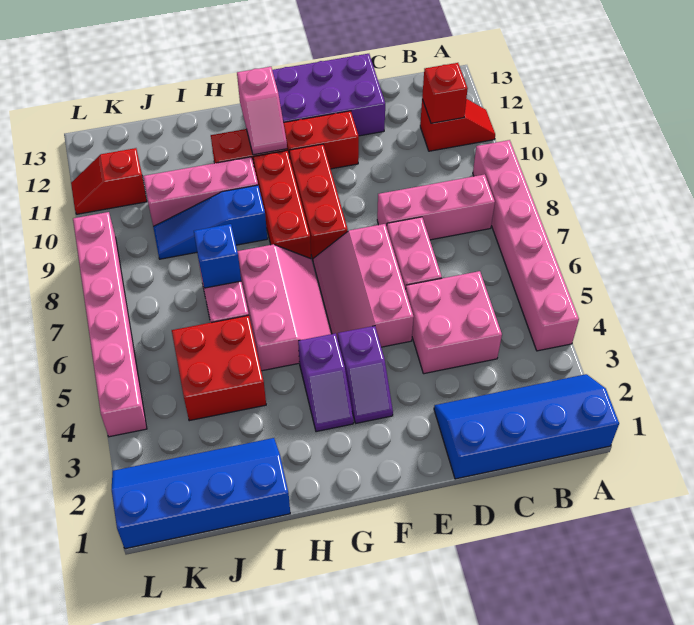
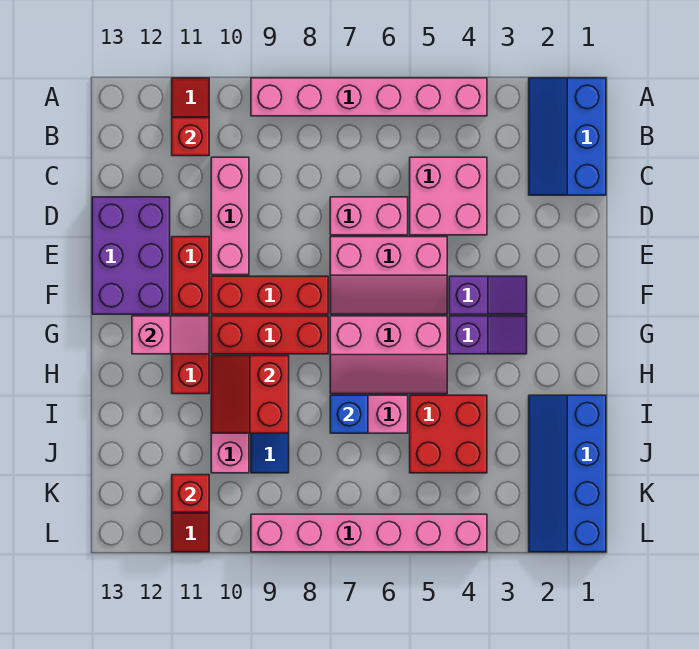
blue 2x4 slope [434,374,619,479] -> blue 2x3 slope [529,78,606,195]
pink 1x3 brick [377,174,495,240] -> pink 1x3 brick moved to [211,157,249,275]
pink 2x3 slope [237,244,331,371] -> pink 2x3 slope turned to [330,316,447,394]
none -> red 2x2 slope [211,356,289,433]
none -> red 1x1 brick [172,475,209,512]

